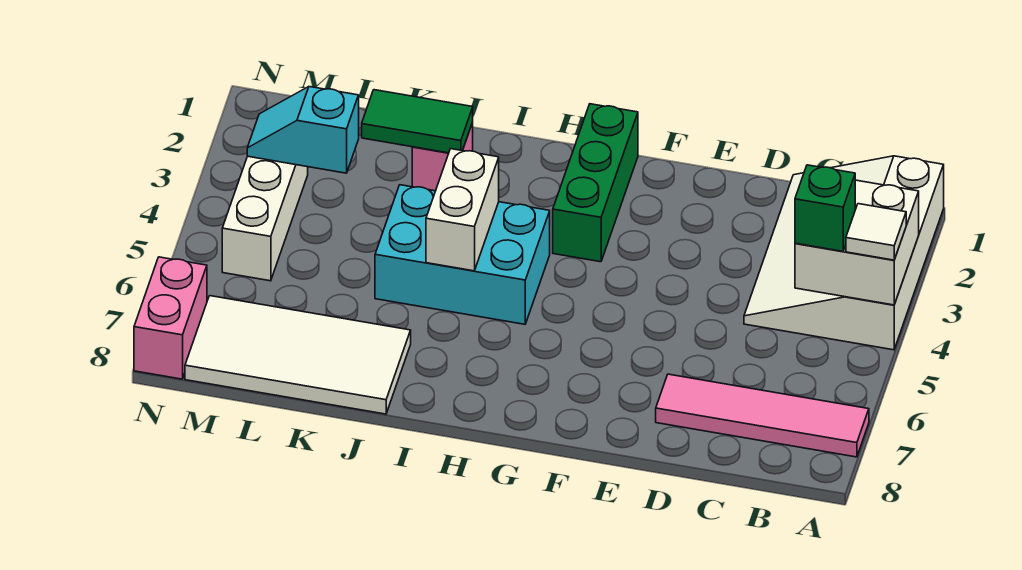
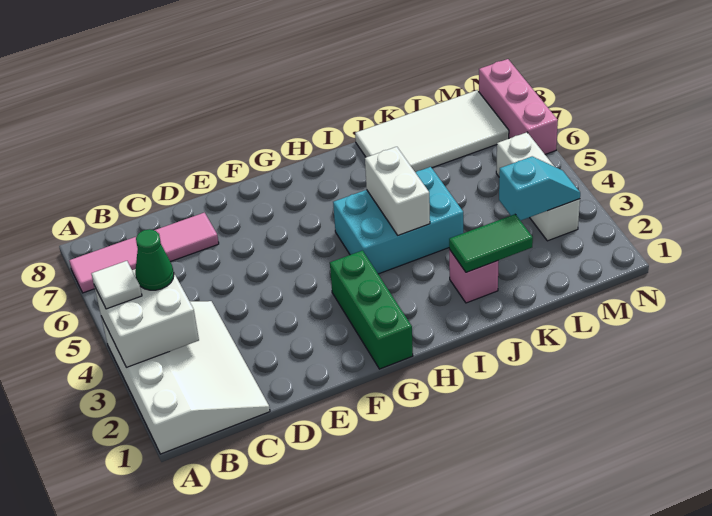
green 1x1 brick [795,165,855,251] -> green 1x1 cone [135,229,174,290]
pink 1x2 brick [134,257,207,379] -> pink 1x3 brick [479,59,558,154]

